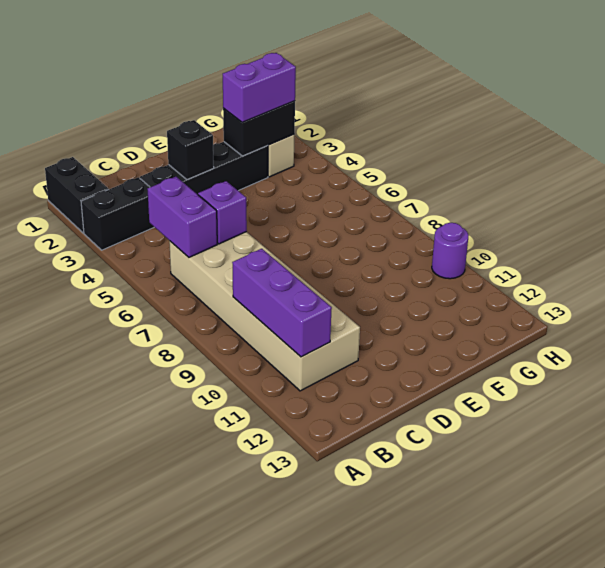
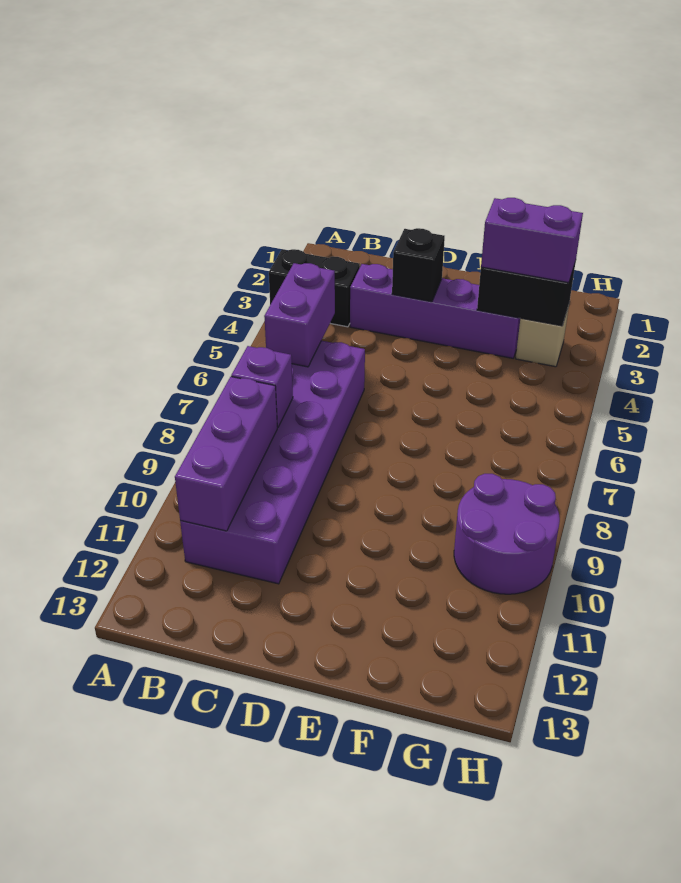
black 1x2 brick [45,157,109,233] -> none
tan 2x6 brick [169,232,360,391] -> purple 2x6 brick [180,341,365,584]
black 1x4 brick [140,142,268,194] -> purple 1x4 brick [350,264,521,358]
purple 1x1 brick [198,181,247,244] -> purple 1x1 brick moved to [231,346,293,427]
purple 1x1 round brick [432,223,469,279] -> purple 2x2 round brick [454,474,560,594]

